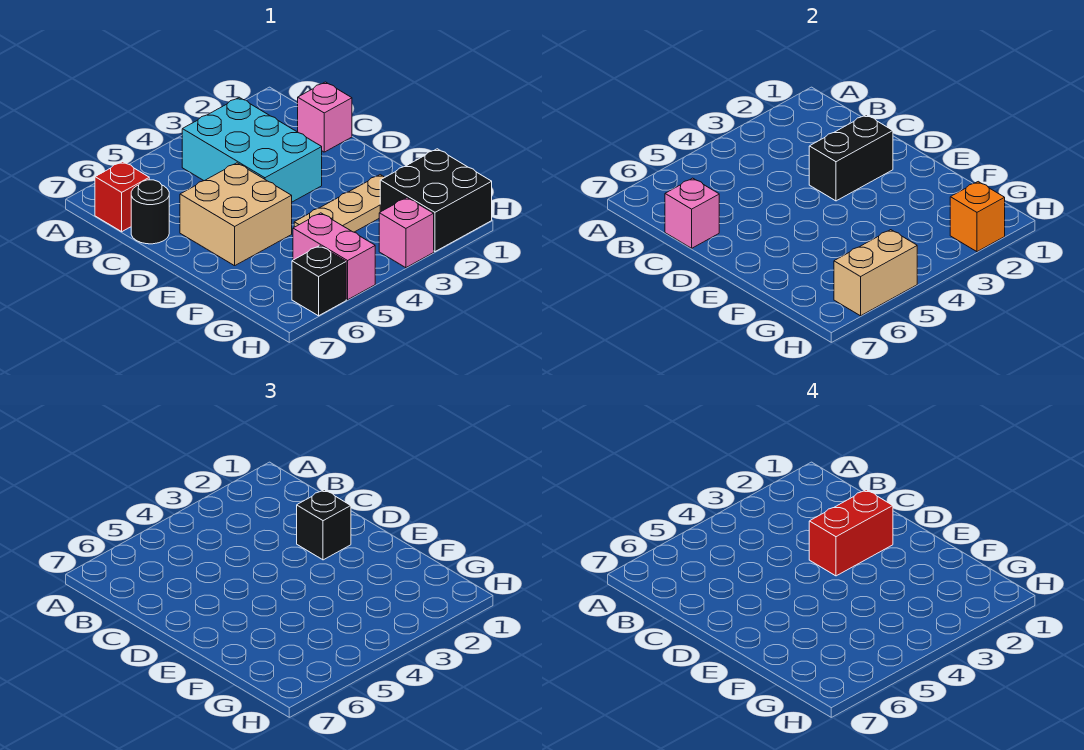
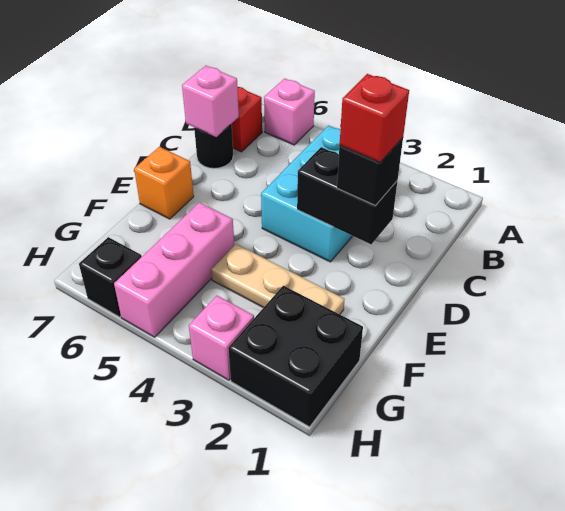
pink 1x1 brick [298,82,352,152] -> pink 1x1 brick moved to [264,78,315,145]
red 1x2 brick [809,490,893,576] -> red 1x1 brick [340,74,409,162]
tan 2x2 brick [180,163,292,266] -> none
pink 1x2 brick [293,213,375,300] -> pink 1x3 brick [114,202,234,337]
orange 1x1 brick [950,182,1005,252] -> orange 1x1 brick moved to [134,147,194,219]
tan 1x2 brick [834,230,917,316] -> none

